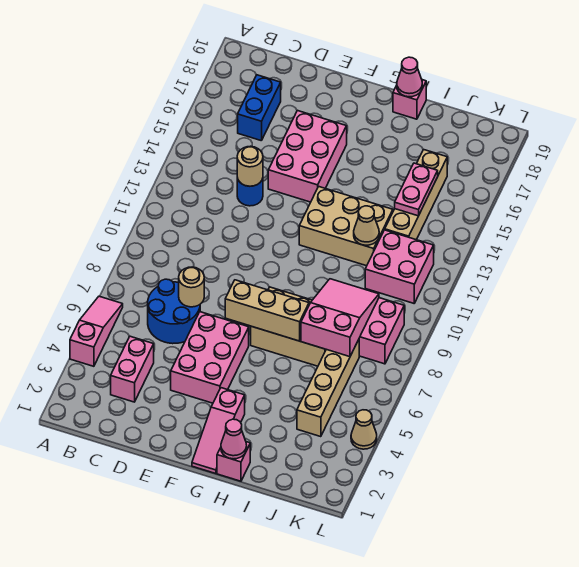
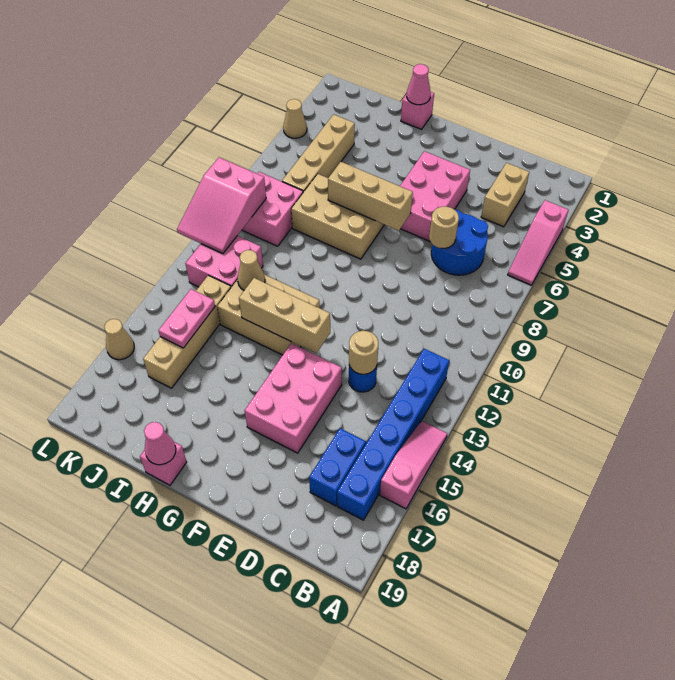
none -> blue 1x6 brick [337,349,449,520]
pink 1x2 brick [111,336,154,402] -> tan 1x2 brick [481,163,529,227]
none -> tan 1x3 brick [239,278,330,353]
pink 1x3 slope [192,388,245,474] -> pink 1x3 slope moved to [380,421,447,509]
pink 2x3 slope [301,279,379,357] -> pink 2x3 slope moved to [177,158,266,254]
none -> tan 1x1 cone [104,319,134,360]

